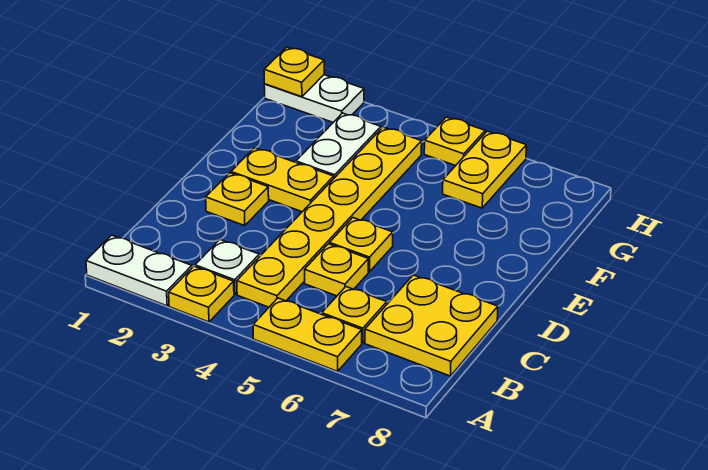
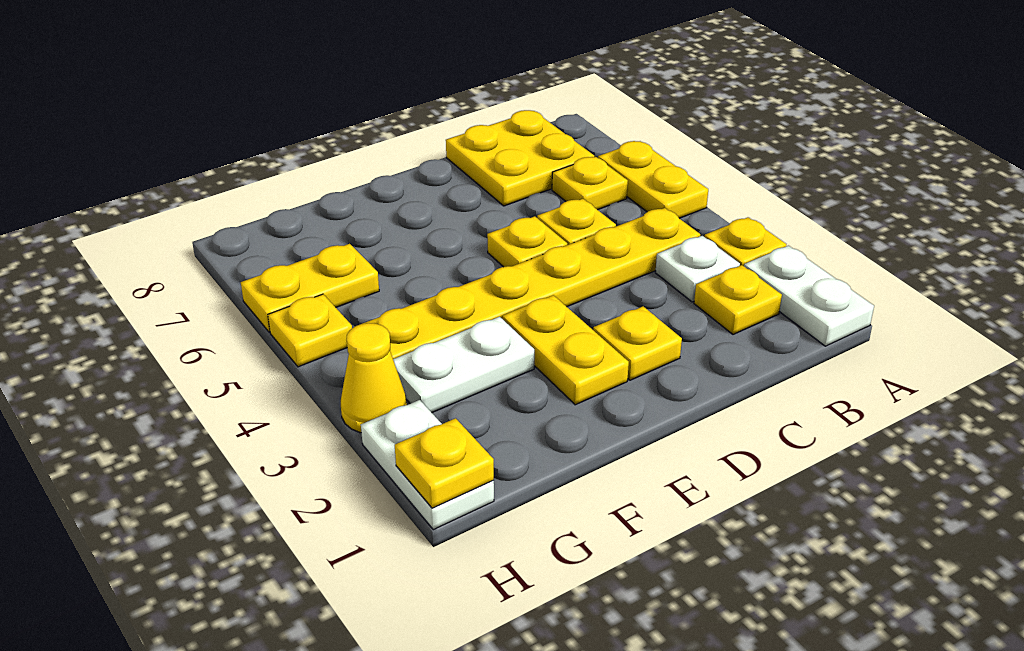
none -> yellow 1x1 plate [694,265,782,334]
none -> yellow 1x1 cone [341,323,406,433]

